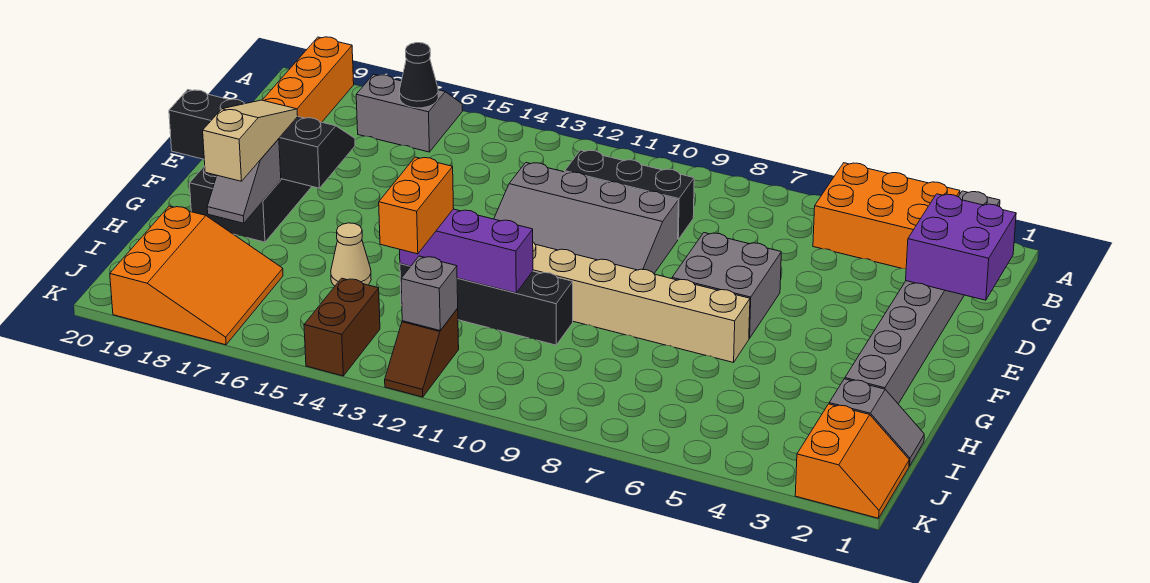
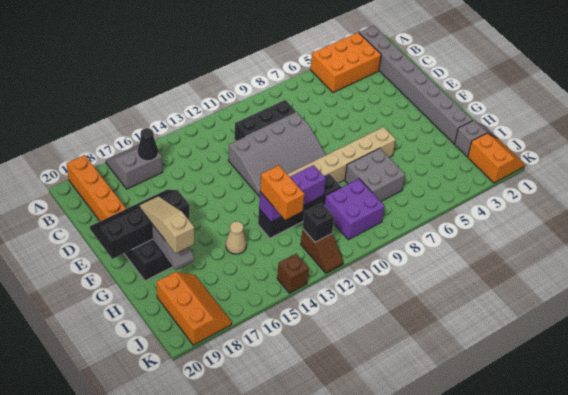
purple 2x2 brick [906,194,1016,300] -> purple 2x2 brick moved to [324,179,385,240]
grey 2x2 brick [672,233,781,339] -> grey 2x2 brick moved to [345,148,405,201]
orange 3x3 slope [110,206,283,345] -> orange 2x3 slope [157,272,232,345]
grey 1x1 brick [401,256,458,330] -> black 1x1 brick [303,203,334,242]
brown 1x2 brick [304,278,380,376] -> brown 1x1 brick [277,254,309,293]

